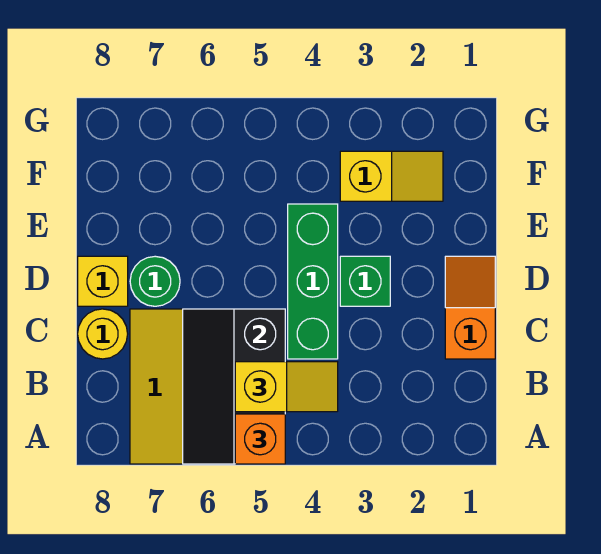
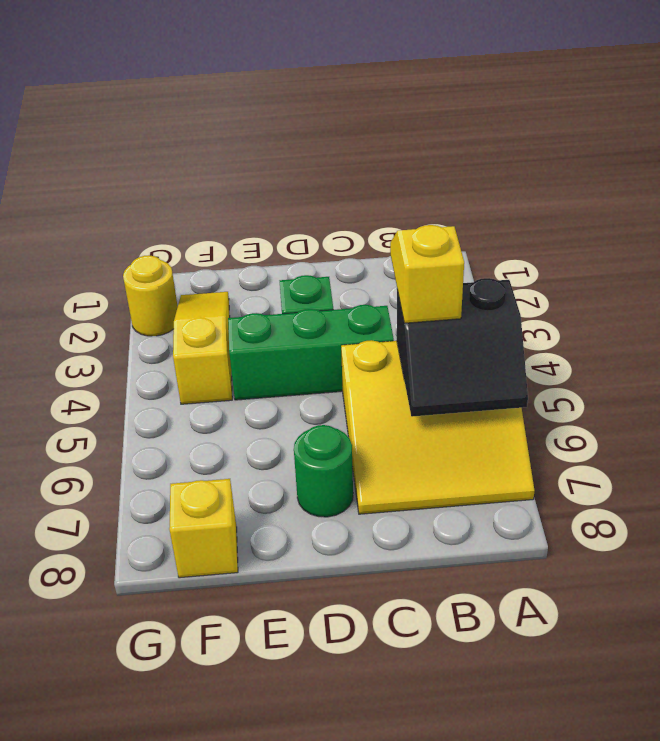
black 2x3 slope [183,309,285,464] -> black 2x2 slope [397,278,528,417]
orange 1x1 brick [235,414,285,464] -> none
orange 1x2 slope [445,256,495,359] -> none
yellow 1x1 round brick [78,309,128,359] -> yellow 1x1 round brick moved to [123,255,178,336]
yellow 1x1 brick [78,256,128,306] -> yellow 1x1 brick moved to [169,479,238,578]
yellow 1x2 slope [340,151,443,201] -> yellow 1x3 slope [173,292,232,404]

